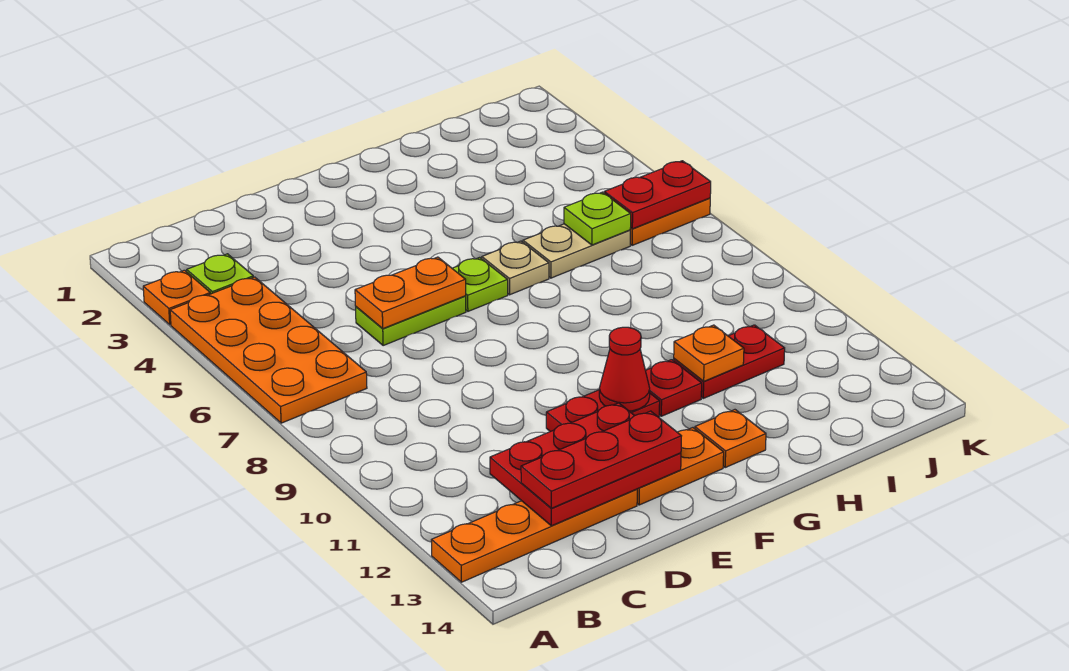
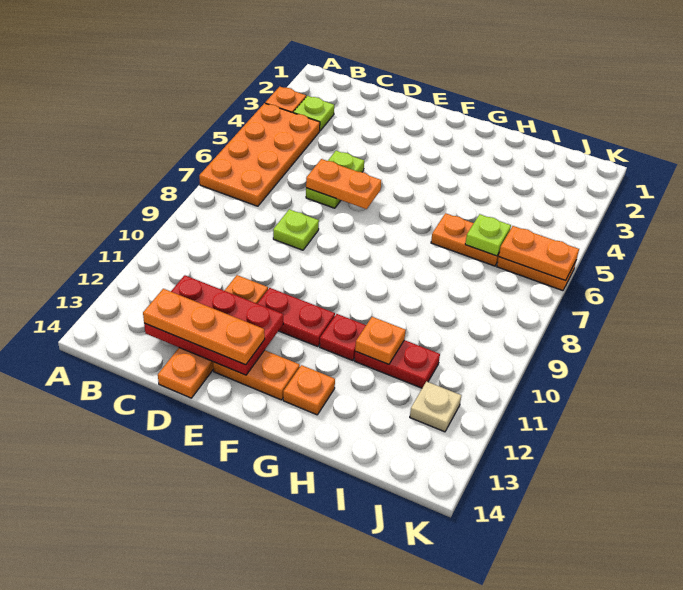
orange 1x4 plate [431,489,637,582] -> orange 1x4 plate turned to [158,275,268,398]
red 1x3 plate [521,411,681,508] -> orange 1x3 plate [143,289,265,365]
lime 1x2 plate [356,296,466,346] -> lime 1x2 plate turned to [306,151,364,208]
lime 1x1 plate [452,257,508,311] -> lime 1x1 plate moved to [273,209,319,250]
red 1x1 cone [599,327,650,411] -> none
tan 1x1 plate [482,241,549,295] -> tan 1x1 plate moved to [410,381,461,432]
tan 1x2 plate [523,224,630,278] -> orange 1x2 plate [431,213,499,266]
red 1x2 plate [604,161,711,229] -> orange 1x2 plate [499,226,579,281]

